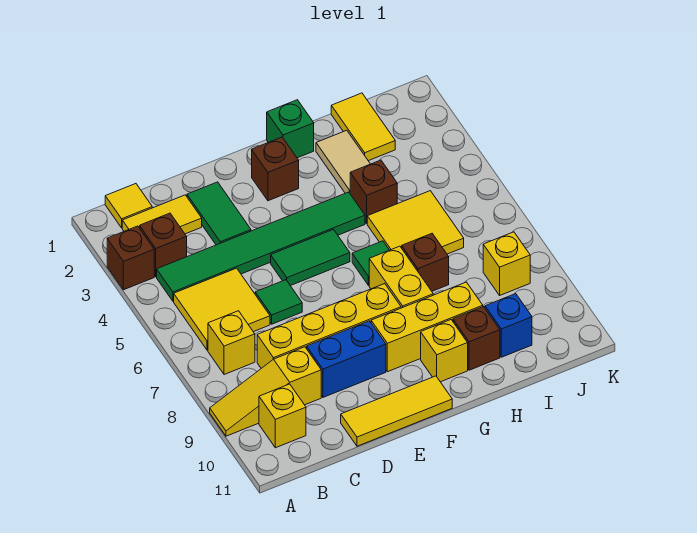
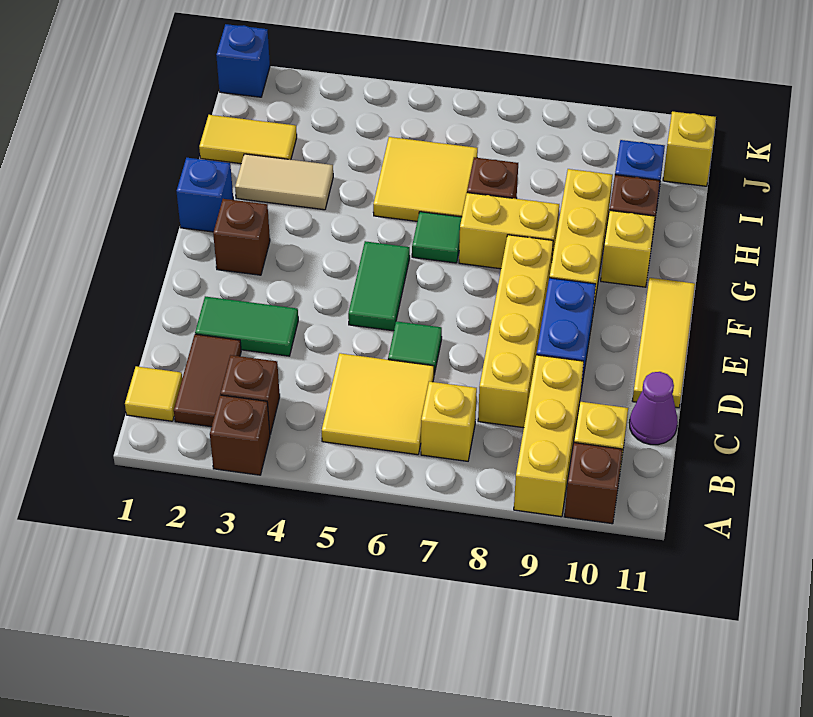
yellow 1x3 slope [210,347,321,436] -> yellow 1x3 brick [514,355,584,517]
yellow 1x2 tile [122,195,202,234] -> brown 1x2 tile [174,334,241,427]
green 1x6 tile [157,192,365,301] -> none
none -> purple 1x1 cone [629,372,678,445]
green 1x1 brick [267,100,314,158] -> blue 1x1 brick [176,158,233,232]
brown 1x1 brick [350,160,397,223] -> brown 1x1 brick moved to [564,443,623,524]
yellow 1x1 brick [483,232,530,295] -> yellow 1x1 brick moved to [663,112,716,186]
none -> blue 1x1 brick [216,24,270,97]

